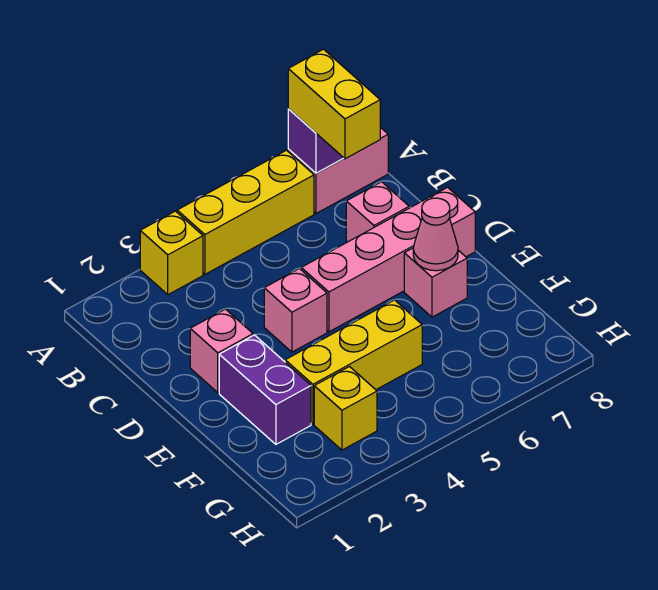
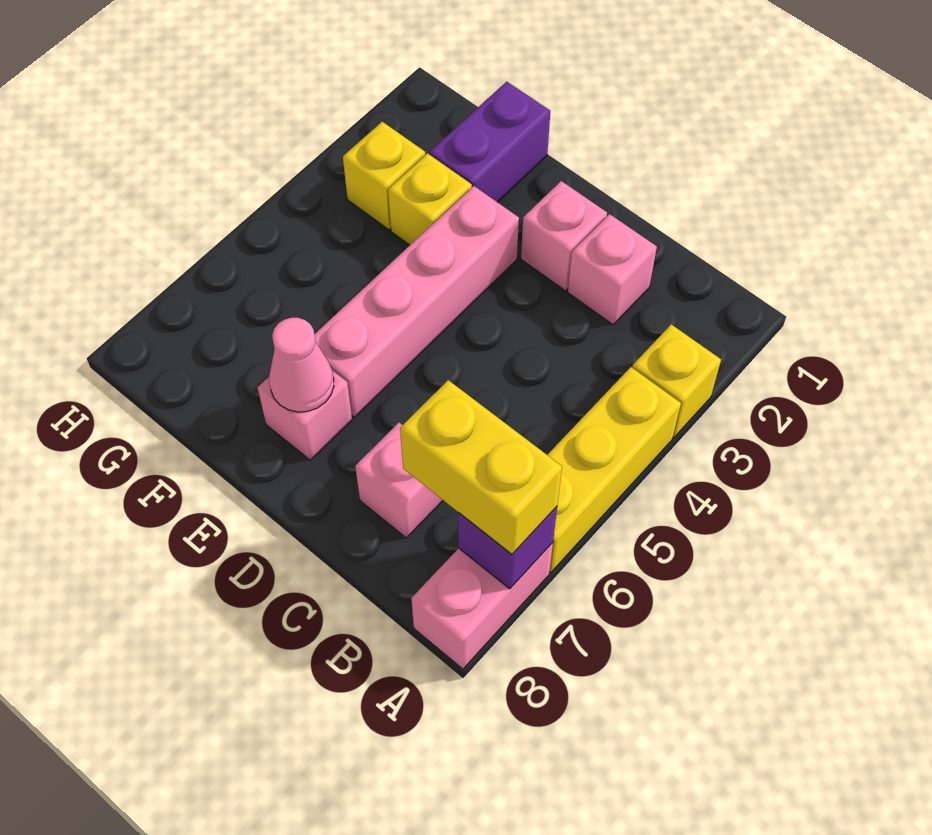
pink 1x1 brick [264,269,327,352] -> pink 1x1 brick moved to [568,214,657,325]
pink 1x4 brick [301,187,475,332] -> pink 1x4 brick moved to [314,186,519,417]
purple 1x2 brick [219,335,311,444] -> purple 1x2 brick turned to [429,82,550,202]
yellow 1x3 brick [285,300,422,424] -> yellow 1x1 brick [388,153,472,245]

